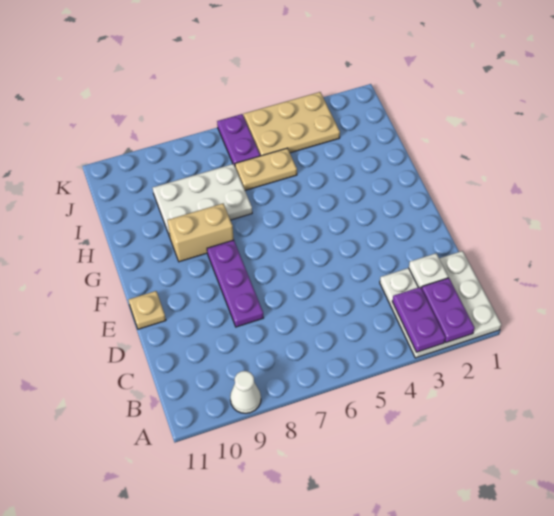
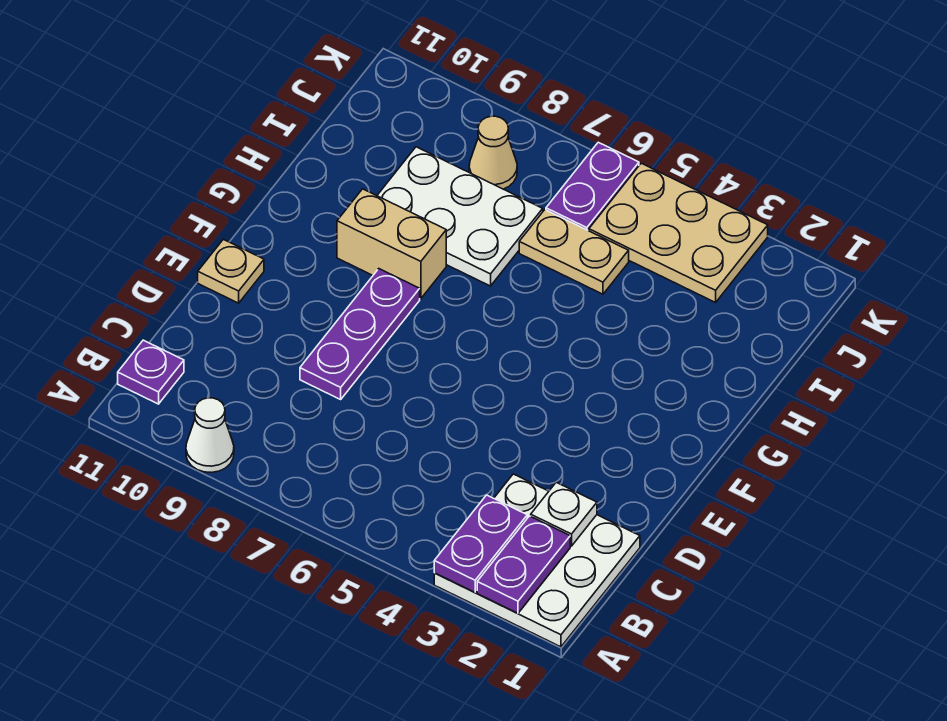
none -> purple 1x1 plate [118,340,184,404]
none -> tan 1x1 cone [469,116,517,189]

